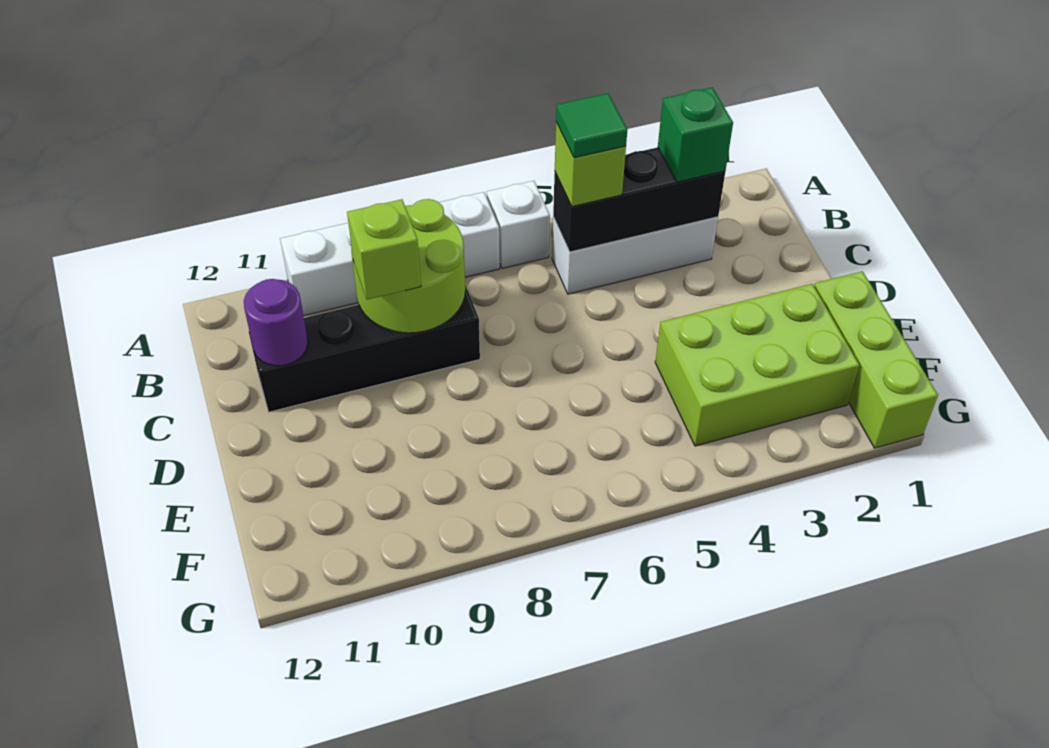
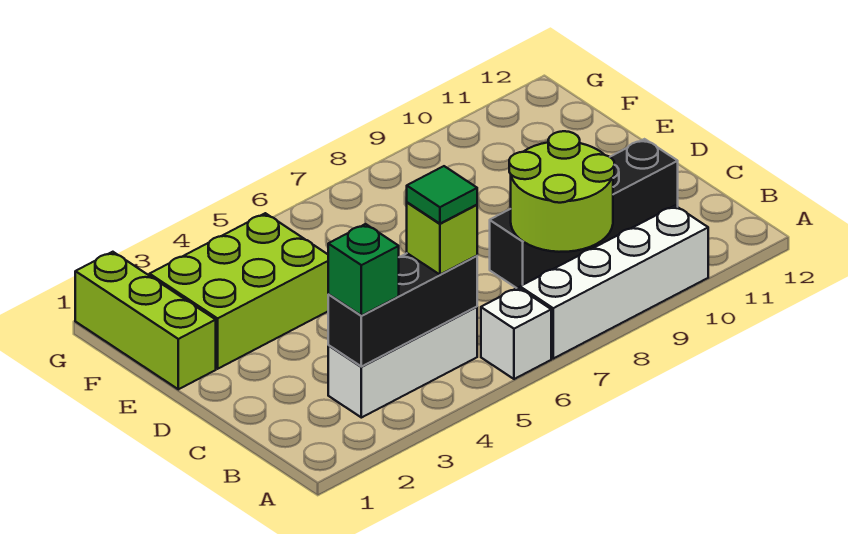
lime 1x1 brick [347,199,421,300] -> none
purple 1x1 round brick [244,279,308,366] -> none

